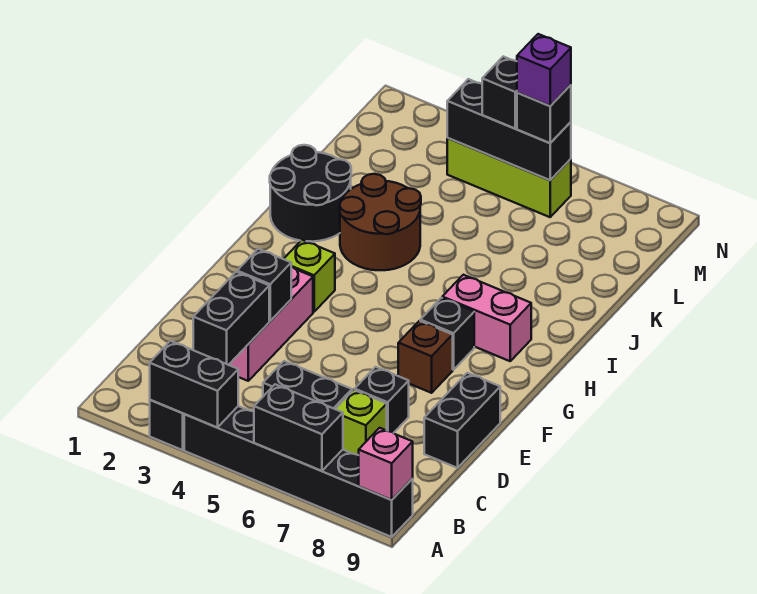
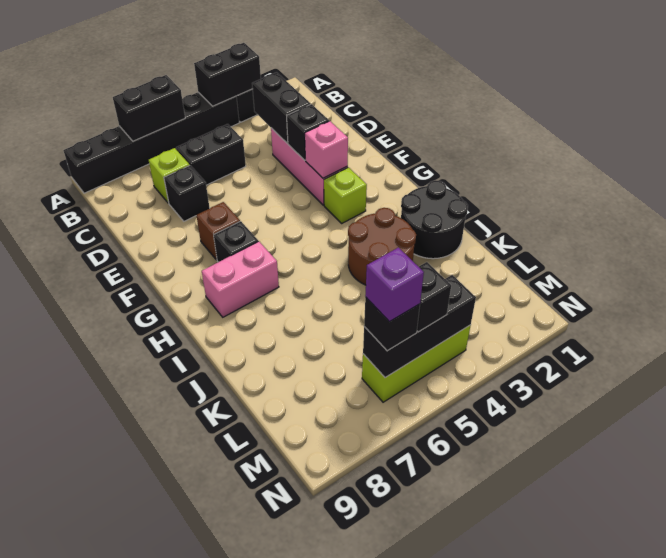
pink 1x1 brick [359,428,413,500] -> pink 1x1 brick moved to [305,121,348,178]
black 1x2 brick [424,373,500,468] -> none

